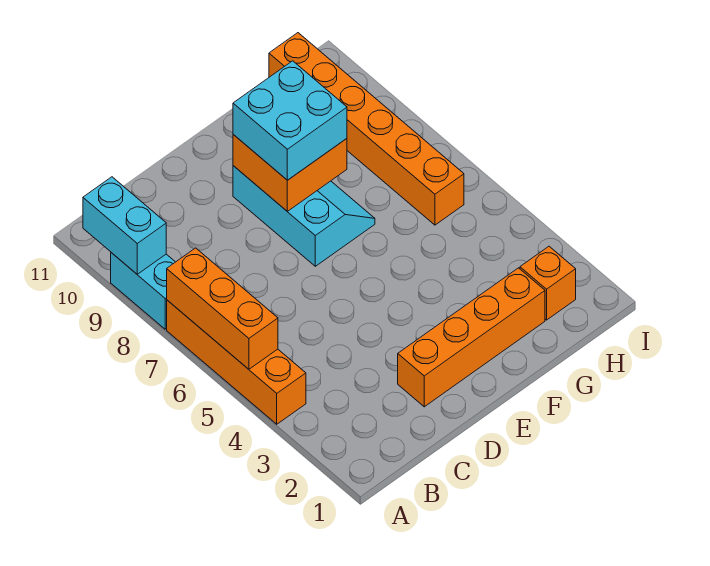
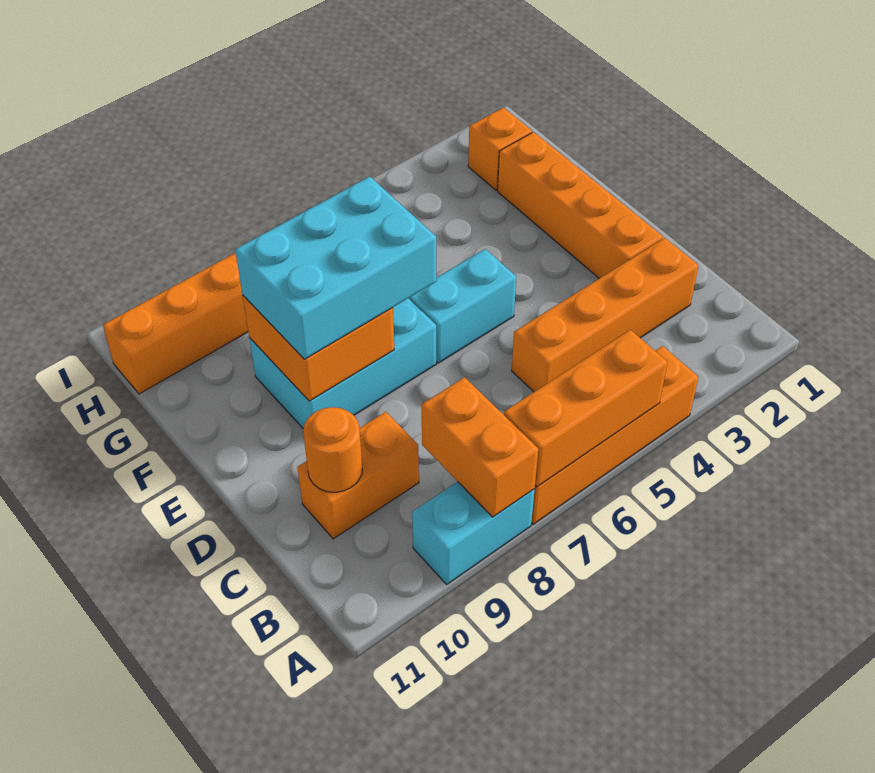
none -> orange 1x2 brick [422,377,538,517]
cyan 1x2 brick [83,177,166,274] -> cyan 1x2 brick moved to [409,249,516,363]
none -> orange 1x4 brick [512,238,699,392]
none -> orange 1x2 brick [298,412,419,539]
none -> orange 1x1 round brick [303,407,362,492]
cyan 2x3 slope [233,166,375,266] -> cyan 2x3 brick [249,298,436,429]
cyan 2x2 brick [233,61,347,180] -> cyan 2x3 brick [235,177,436,359]

